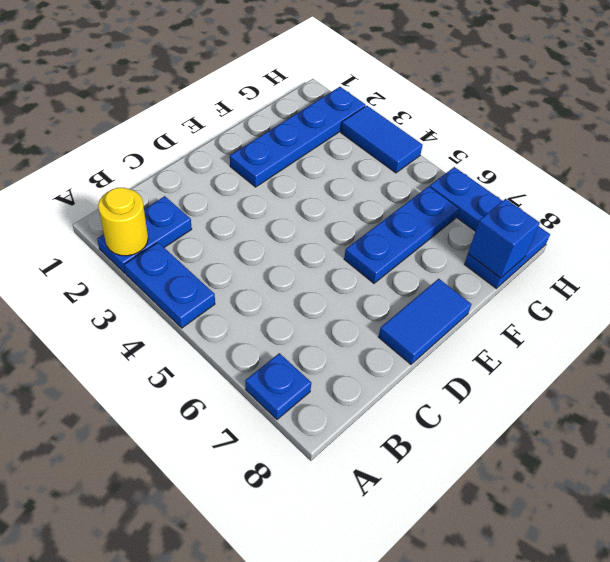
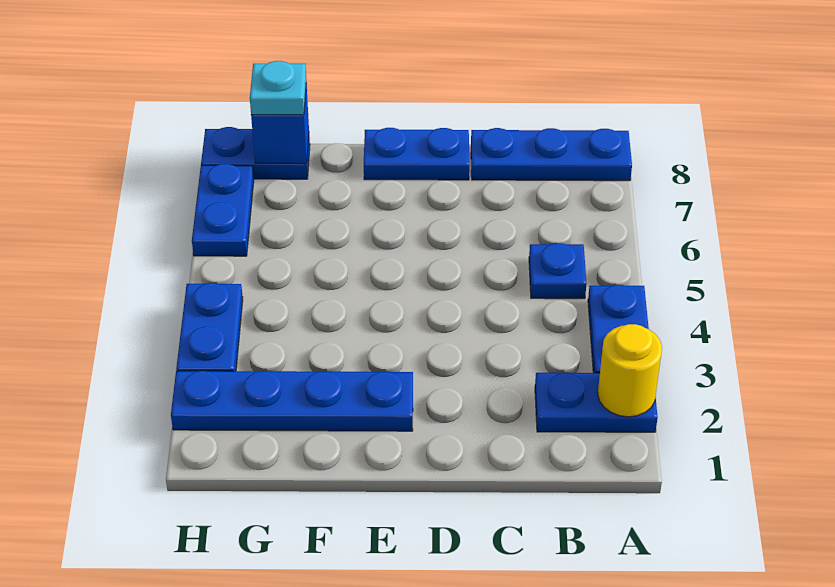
blue 1x1 plate [245,353,311,419] -> blue 1x1 plate moved to [529,243,587,299]
blue 1x2 tile [378,279,471,364] -> blue 1x2 plate [364,128,469,180]
blue 1x3 plate [344,186,458,283] -> blue 1x3 plate moved to [471,128,632,181]
none -> cyan 1x1 plate [250,61,306,115]
blue 1x2 tile [341,106,423,173] -> blue 1x2 plate [176,283,243,371]

